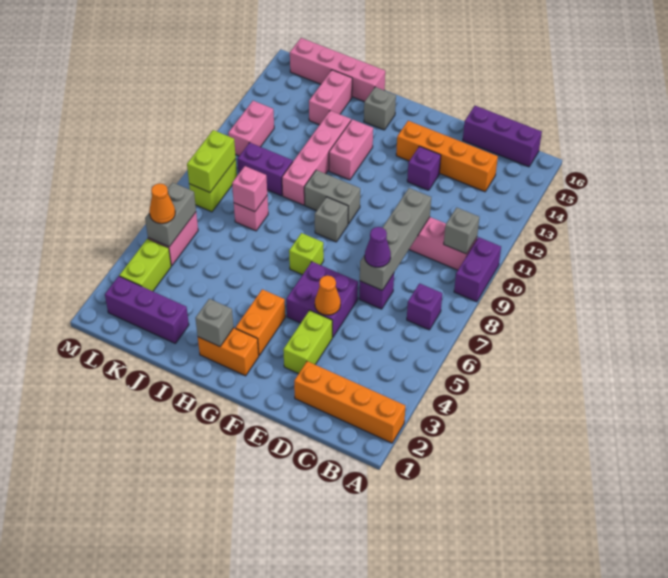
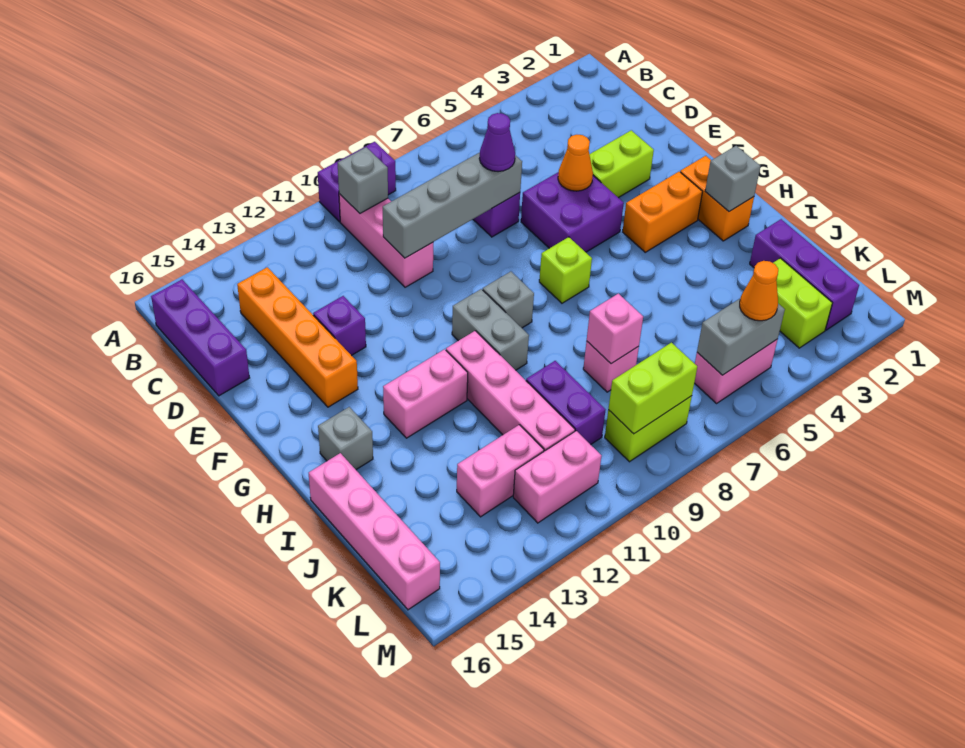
orange 1x4 brick [294,361,405,443] -> none
purple 1x1 brick [407,283,442,330] -> none
pink 1x4 brick [282,111,351,205] -> pink 1x4 brick turned to [446,331,575,451]
pink 1x2 brick [309,70,352,125] -> pink 1x2 brick moved to [457,425,544,517]
lime 1x2 brick [119,239,171,291] -> lime 1x2 brick turned to [773,258,832,348]

